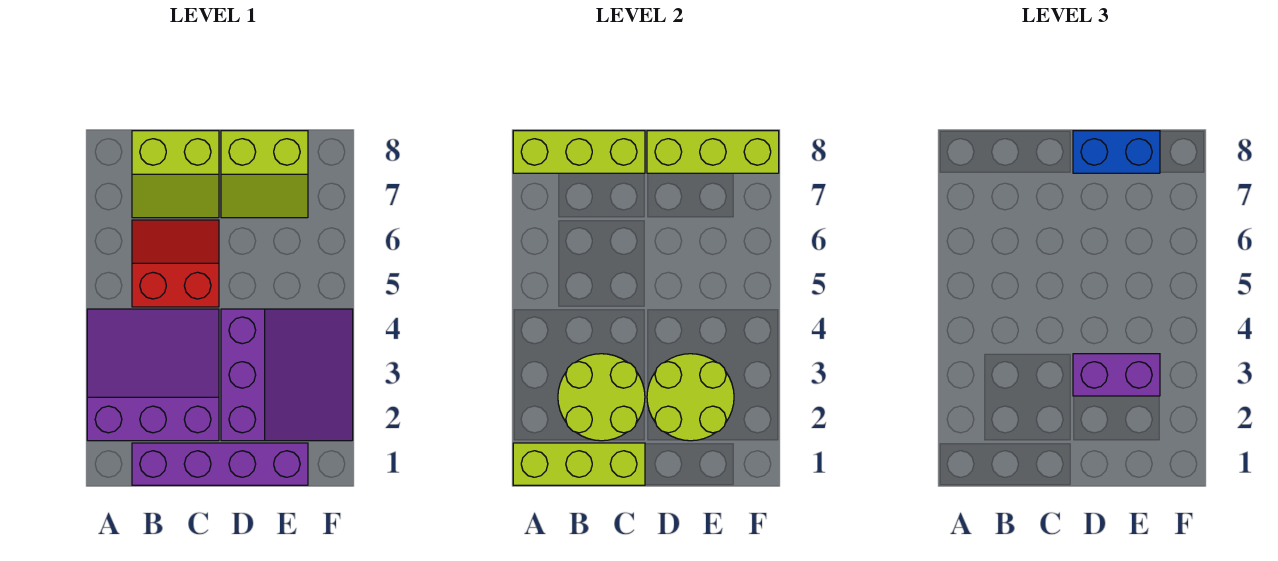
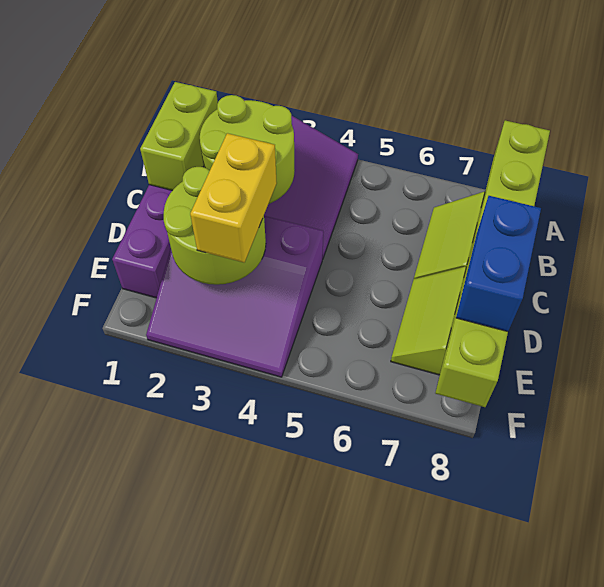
lime 1x3 brick [513,443,645,485] -> lime 1x2 brick [140,82,218,191]
red 2x2 slope [132,220,219,307] -> none
purple 1x2 brick [1073,354,1160,396] -> yellow 1x2 brick [190,133,277,263]

